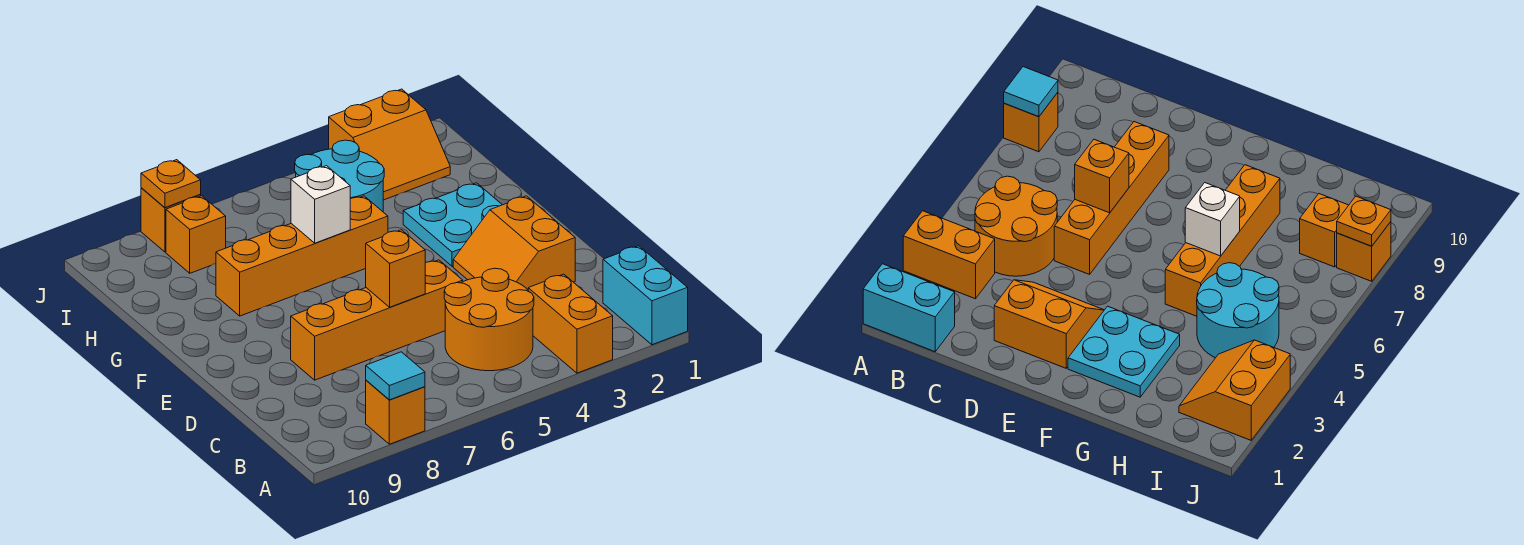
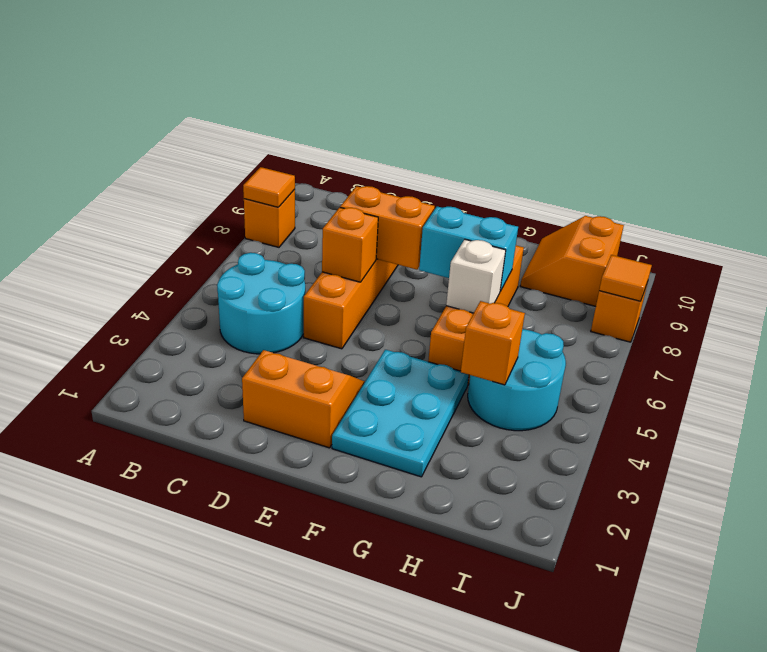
cyan 1x2 brick [603,246,688,345] -> cyan 1x2 brick moved to [419,206,518,291]
orange 1x2 brick [528,274,613,373] -> orange 1x2 brick moved to [340,186,435,270]
cyan 1x1 tile [366,352,425,400] -> orange 1x1 tile [243,167,295,207]
orange 2x2 round brick [444,268,534,371] -> cyan 2x2 round brick [217,253,305,354]
cyan 2x2 plate [403,183,502,266] -> cyan 2x3 plate [332,350,469,477]
orange 2x2 slope [329,89,450,200] -> orange 2x2 slope moved to [520,216,624,306]
orange 1x1 brick [166,196,226,273] -> orange 1x1 brick moved to [461,301,525,385]
orange 1x1 plate [141,160,201,208] -> orange 1x1 tile [599,255,652,301]

